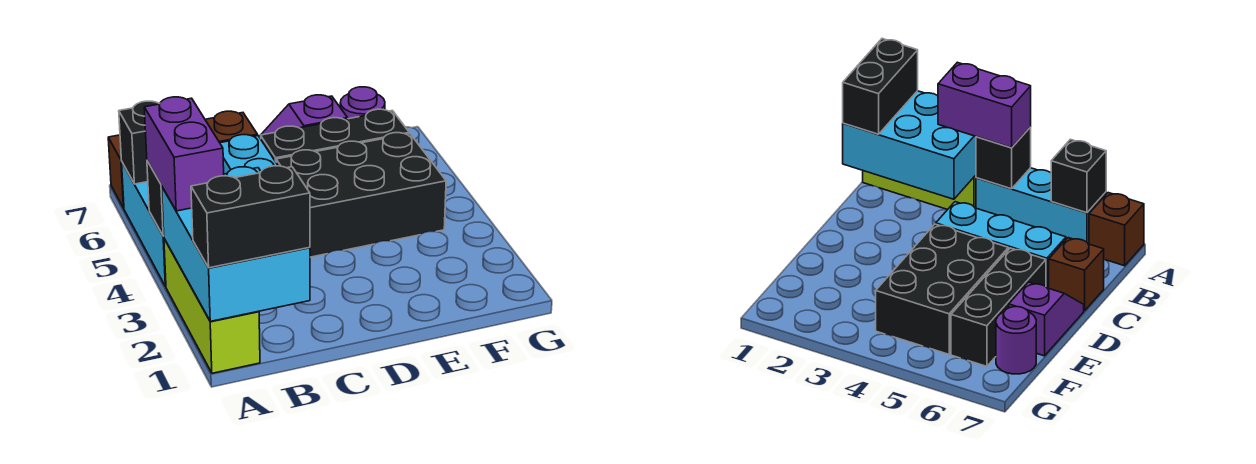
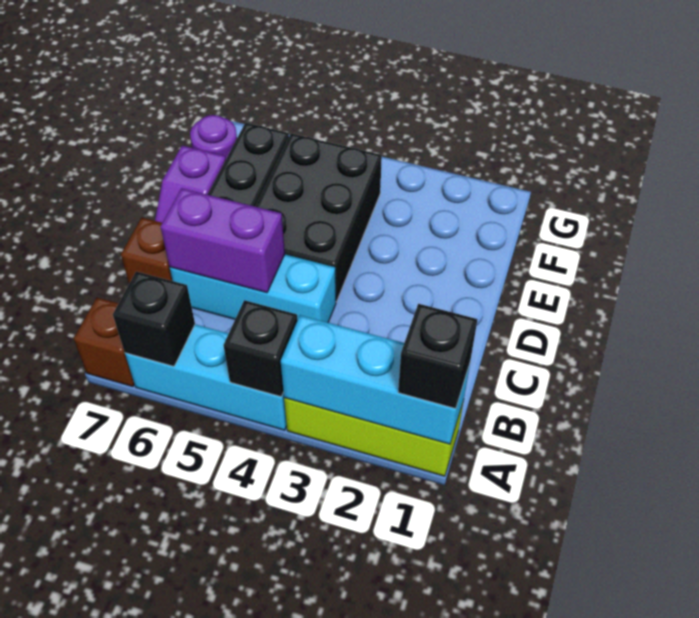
cyan 2x3 brick [162,167,310,321] -> cyan 1x3 brick [281,315,470,444]
black 1x2 brick [191,166,310,268] -> black 1x1 brick [398,304,478,409]
purple 1x2 brick [144,97,224,211] -> purple 1x2 brick moved to [161,188,285,293]

